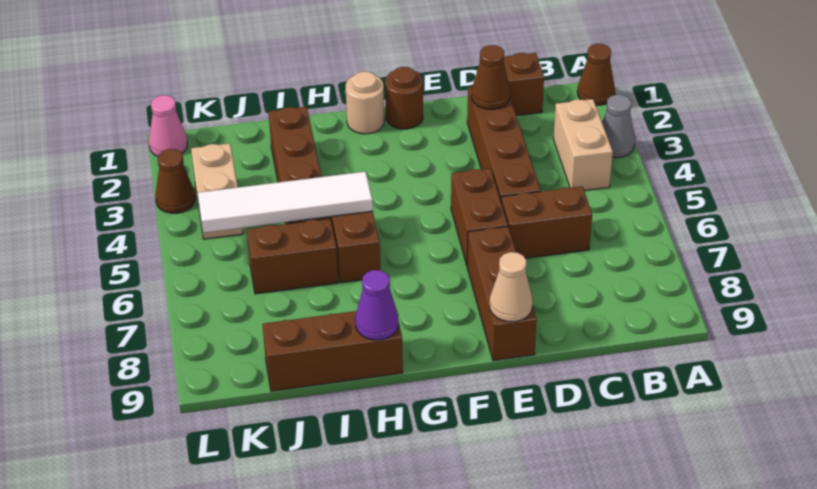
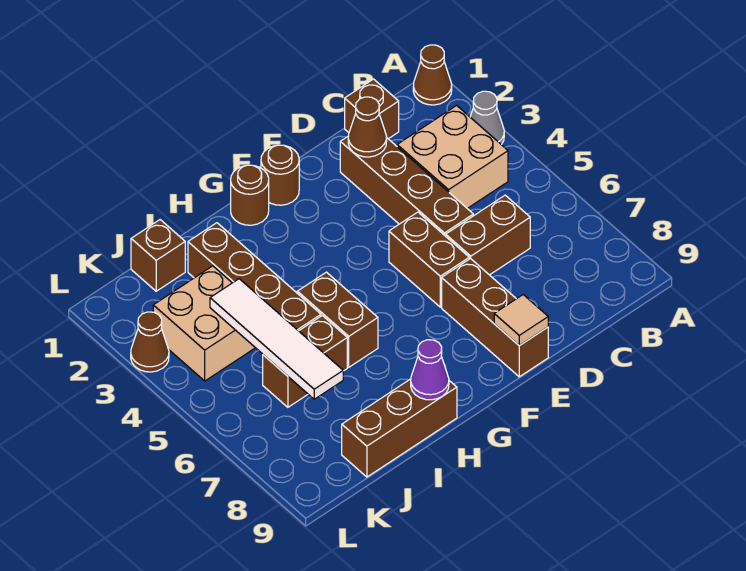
tan 1x2 brick [553,99,613,191] -> tan 2x2 brick [397,105,508,208]
tan 1x1 cone [490,252,533,322] -> tan 1x1 tile [494,295,548,346]
tan 1x1 round brick [346,71,384,134] -> brown 1x1 round brick [231,165,269,225]
white 1x4 tile [198,171,373,233] -> white 1x4 tile turned to [210,279,343,399]
none -> brown 1x1 brick [131,220,185,291]
tan 1x2 brick [191,143,243,239] -> tan 2x2 brick [153,266,255,381]
pink 1x1 cone [149,95,188,156] -> none

